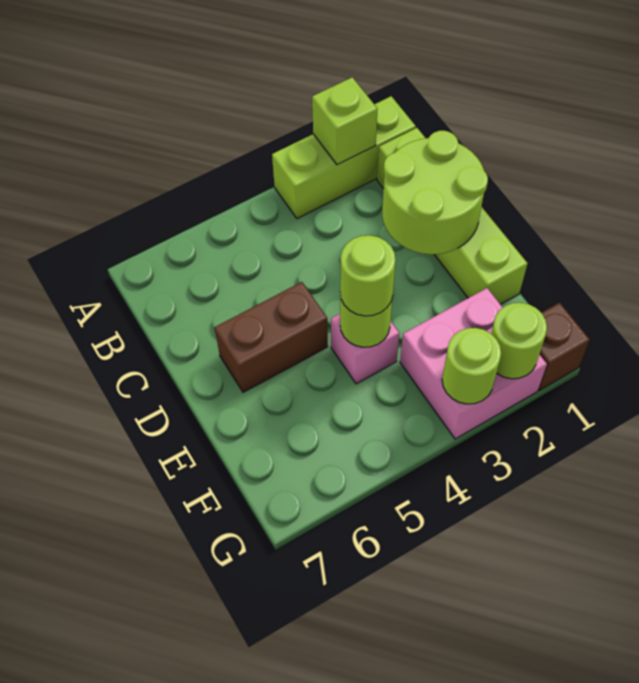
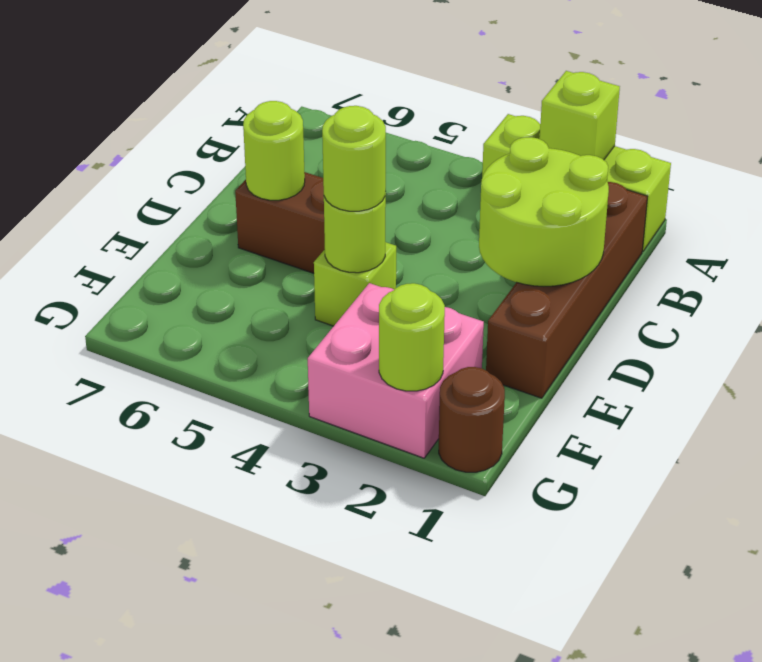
lime 1x4 brick [377,128,528,304] -> brown 1x4 brick [486,182,648,398]
pink 1x1 brick [331,314,399,384] -> lime 1x1 brick [314,242,396,326]
brown 1x1 brick [539,303,590,390] -> brown 1x1 round brick [439,367,505,472]
lime 1x1 round brick [442,328,501,404] -> lime 1x1 round brick moved to [243,101,305,200]

